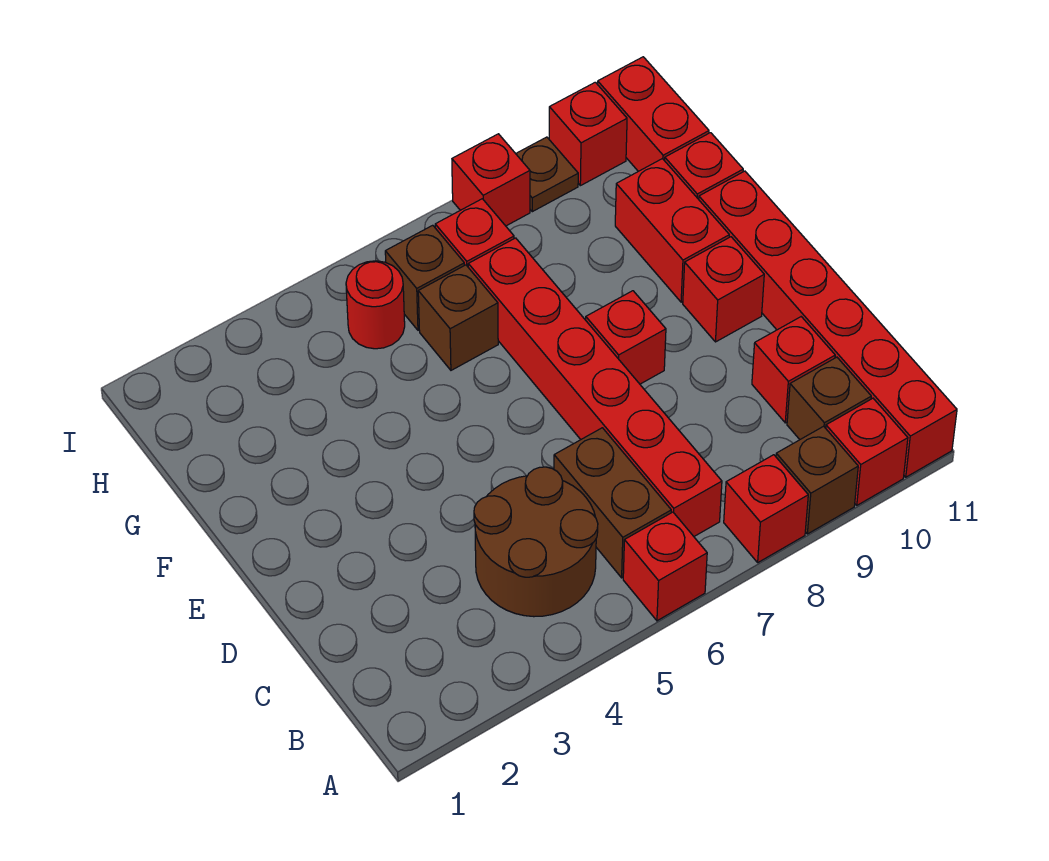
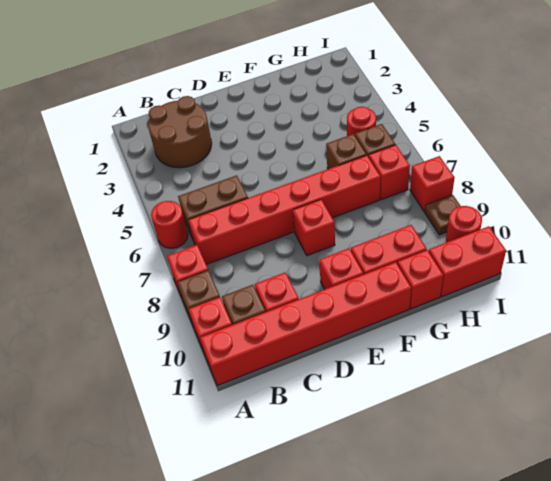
red 1x1 brick [623,512,707,621] -> red 1x1 round brick [151,201,188,248]
brown 2x2 round brick [474,467,598,617] -> brown 2x2 round brick moved to [148,96,212,168]
red 1x1 brick [549,82,627,186] -> red 1x1 round brick [446,206,482,243]

